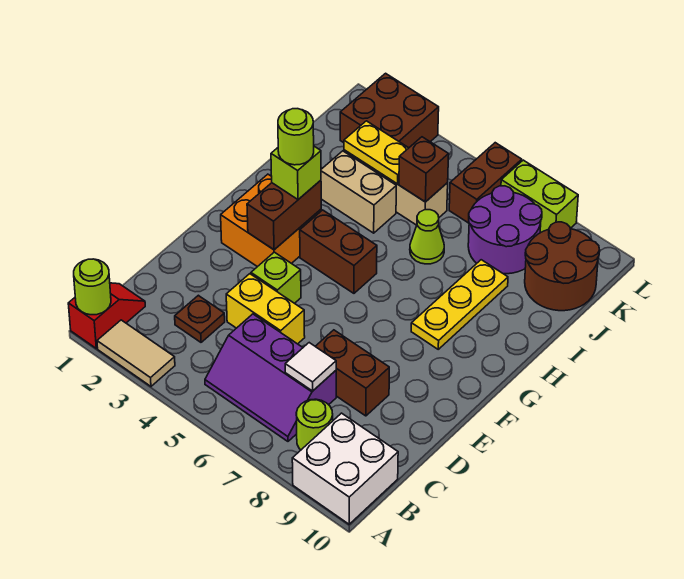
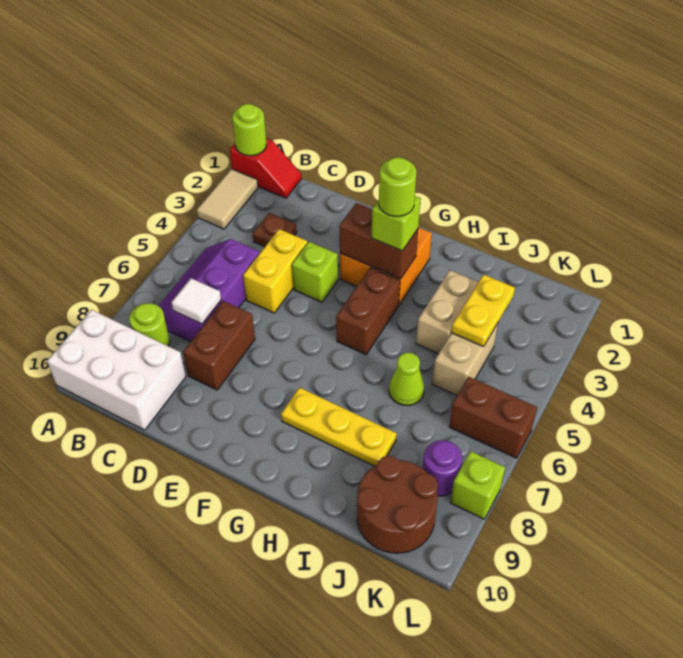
white 2x2 brick [292,413,398,524] -> white 2x3 brick [47,310,186,430]
brown 1x1 brick [399,137,449,202] -> none
purple 2x2 round brick [468,186,542,274] -> purple 1x1 round brick [423,440,462,496]
brown 2x2 brick [340,73,439,148] -> none
lime 1x2 brick [501,160,578,233] -> lime 1x1 brick [450,451,505,519]

